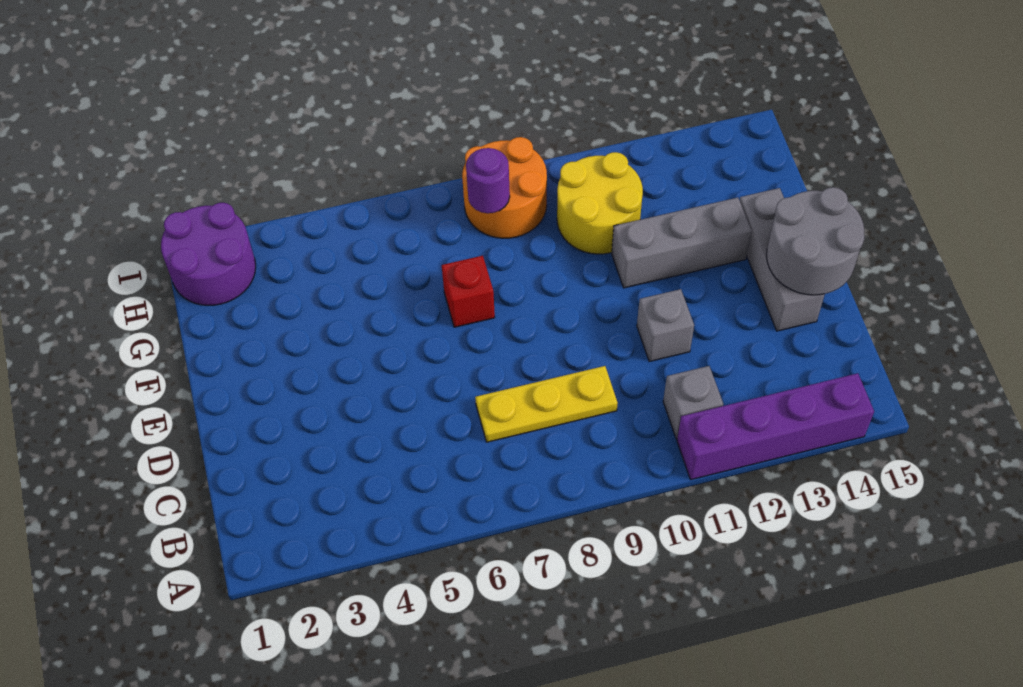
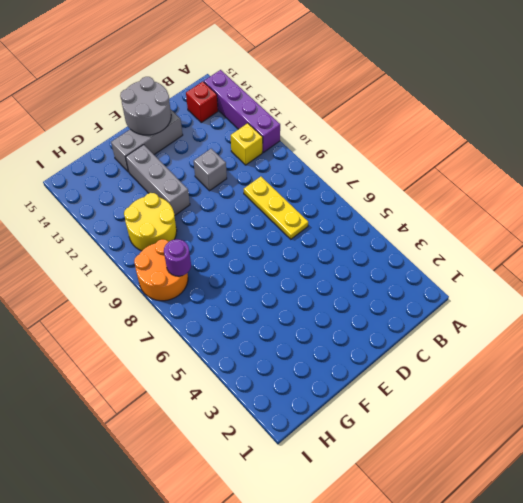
grey 1x1 brick [663,366,723,439] -> yellow 1x1 brick [231,123,263,165]
red 1x1 brick [442,256,495,327] -> red 1x1 brick moved to [186,82,218,122]
purple 2x2 round brick [161,203,256,305] -> none

